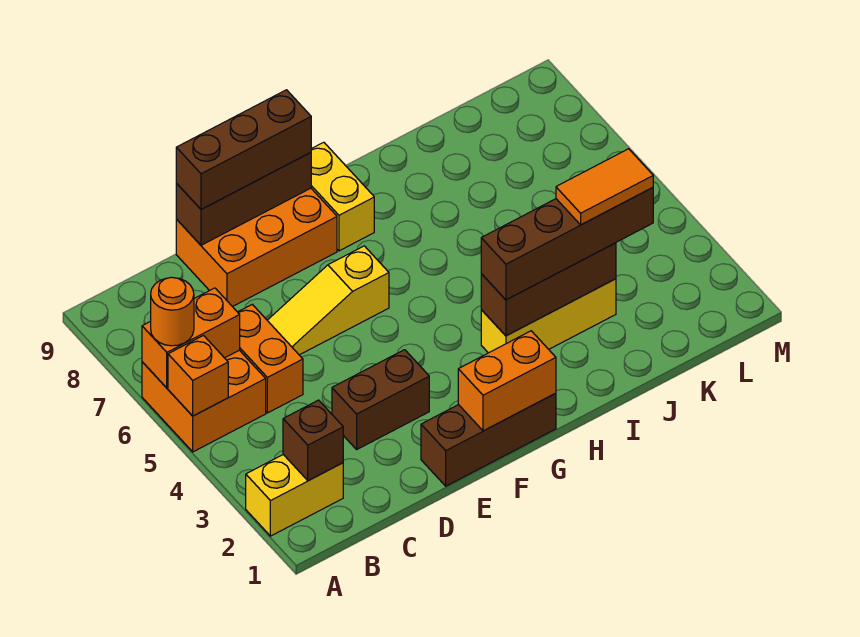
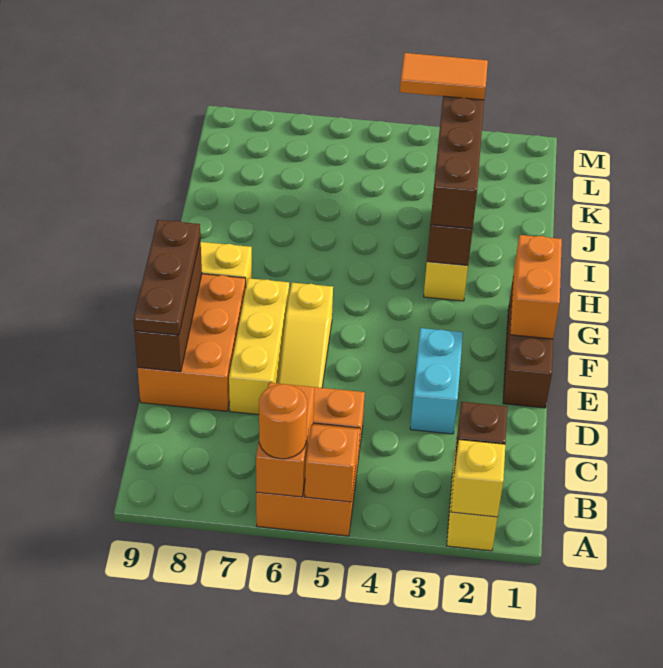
none -> yellow 1x1 brick [451,440,505,517]
brown 1x2 brick [332,350,429,449] -> cyan 1x2 brick [410,328,463,434]
none -> yellow 1x3 brick [229,278,289,414]
brown 1x3 brick [176,90,311,209] -> brown 1x3 plate [133,220,200,335]
orange 1x2 tile [556,149,653,225] -> orange 1x2 tile turned to [400,53,488,100]

